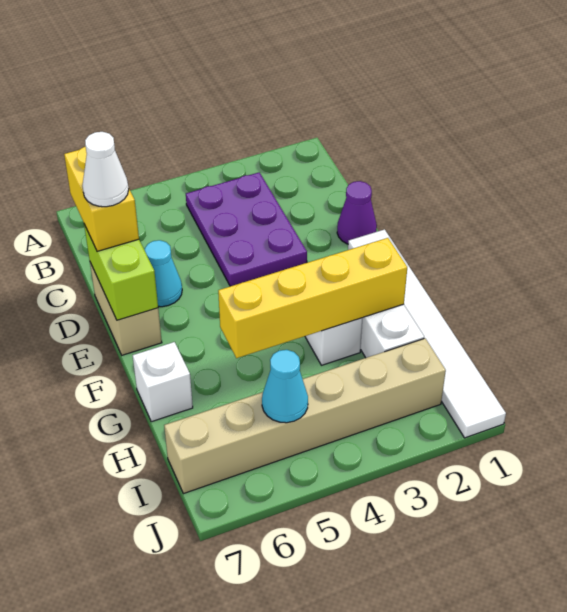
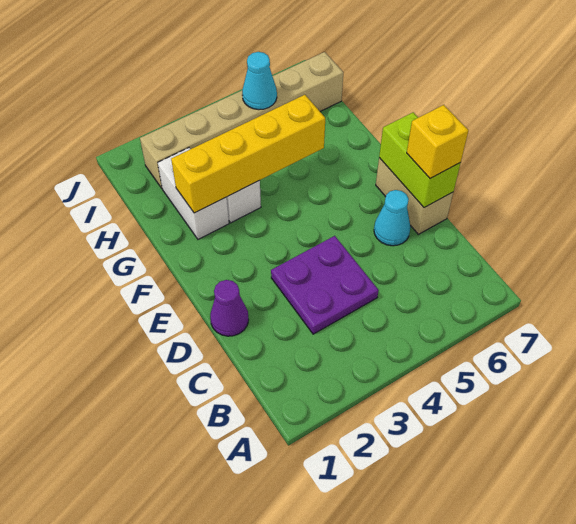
purple 2x3 plate [186,172,307,286] -> purple 2x2 plate [271,236,379,334]
yellow 1x2 brick [64,146,139,251] -> yellow 1x1 brick [407,105,468,178]
white 1x1 cone [82,132,129,207] -> none
white 1x6 tile [348,229,506,438] -> none
white 1x1 brick [133,342,193,422] -> none

